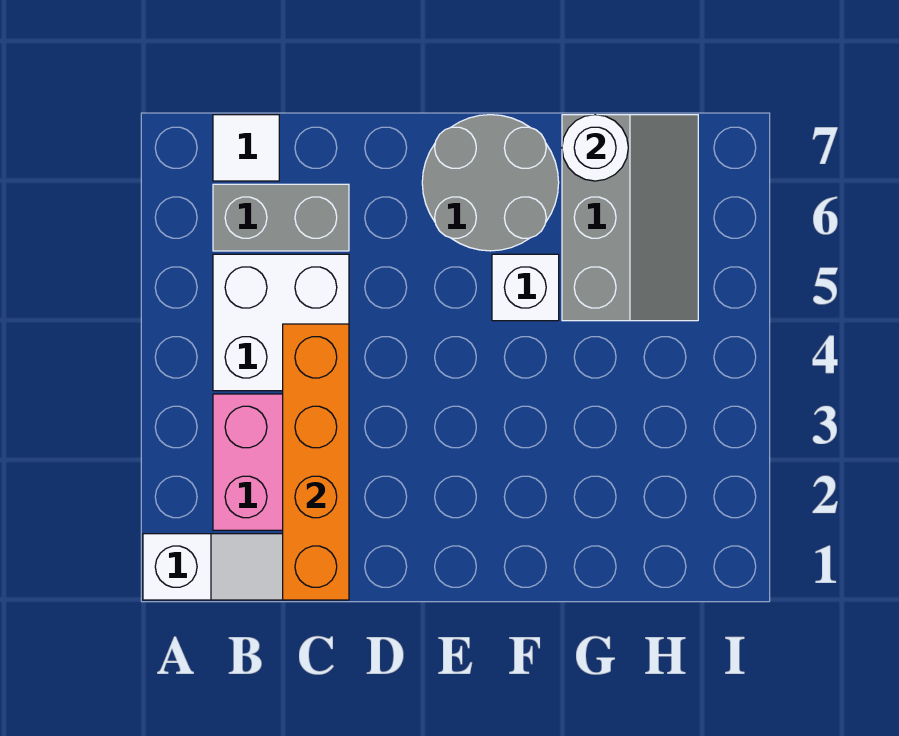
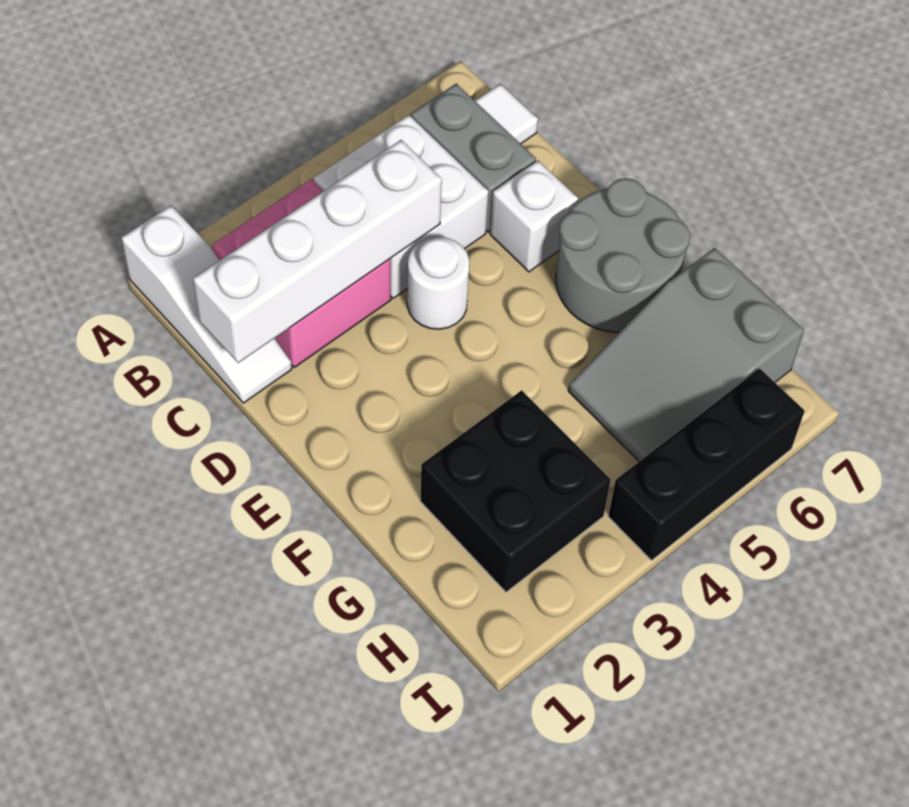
orange 1x4 brick [283,324,349,600] -> white 1x4 brick [193,140,442,363]
white 1x1 brick [492,254,559,321] -> white 1x1 brick moved to [490,161,578,272]
none -> black 2x2 brick [420,390,611,592]
grey 2x3 slope [562,115,698,321] -> grey 2x3 slope turned to [568,248,804,461]
white 1x1 round brick [562,115,628,181] -> white 1x1 round brick moved to [407,237,469,329]
none -> black 1x3 brick [608,368,805,560]

